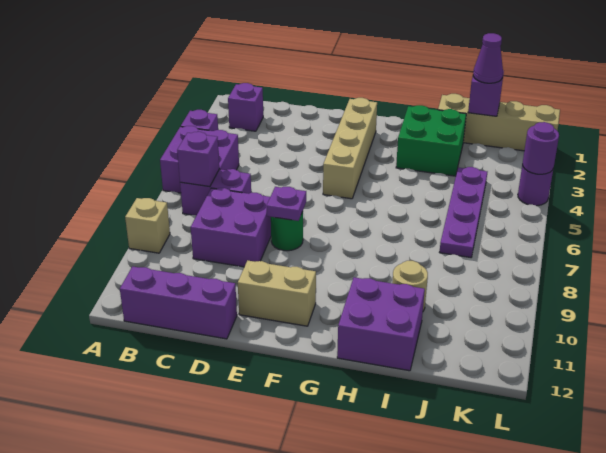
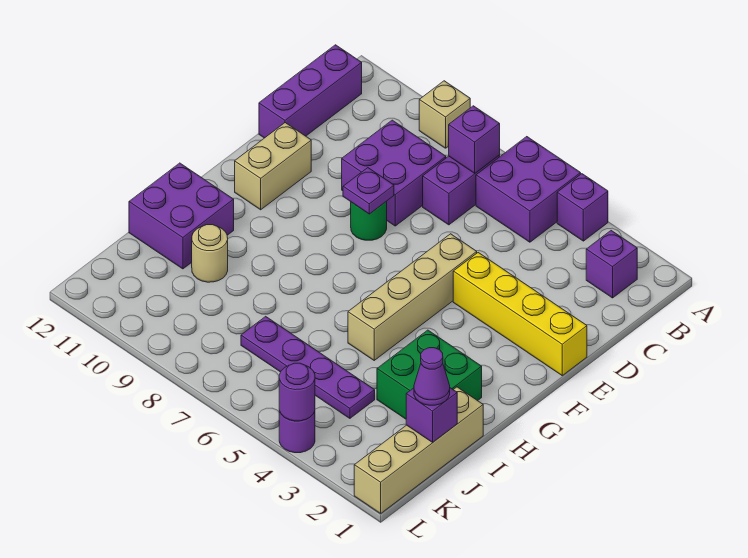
none -> yellow 1x4 brick [453,253,587,375]
tan 1x4 brick [323,98,377,199] -> tan 1x4 brick turned to [348,234,477,360]

